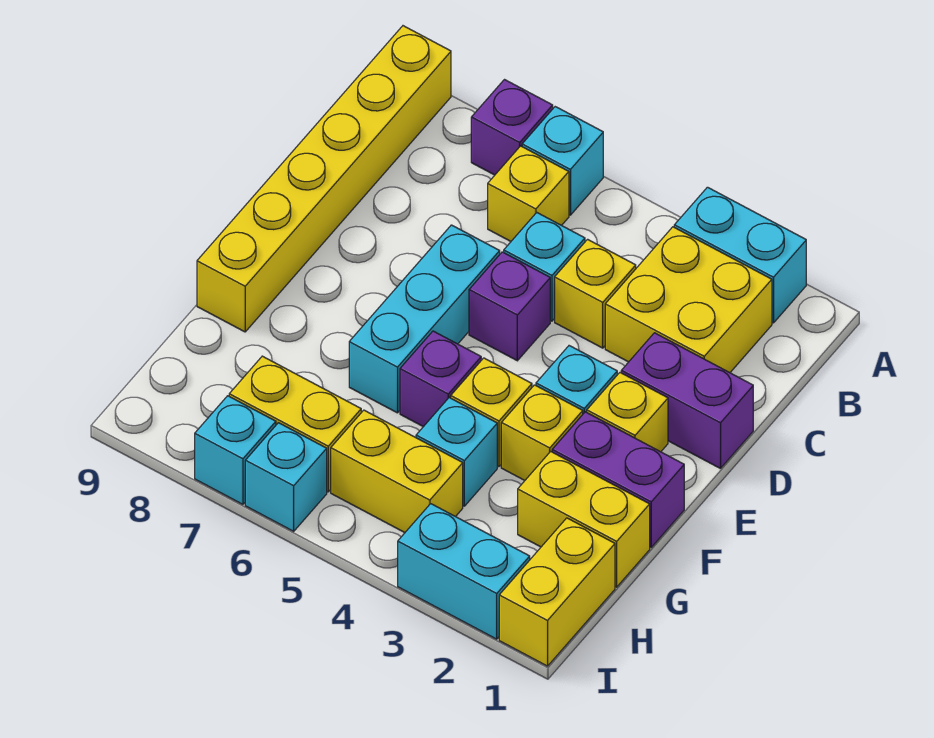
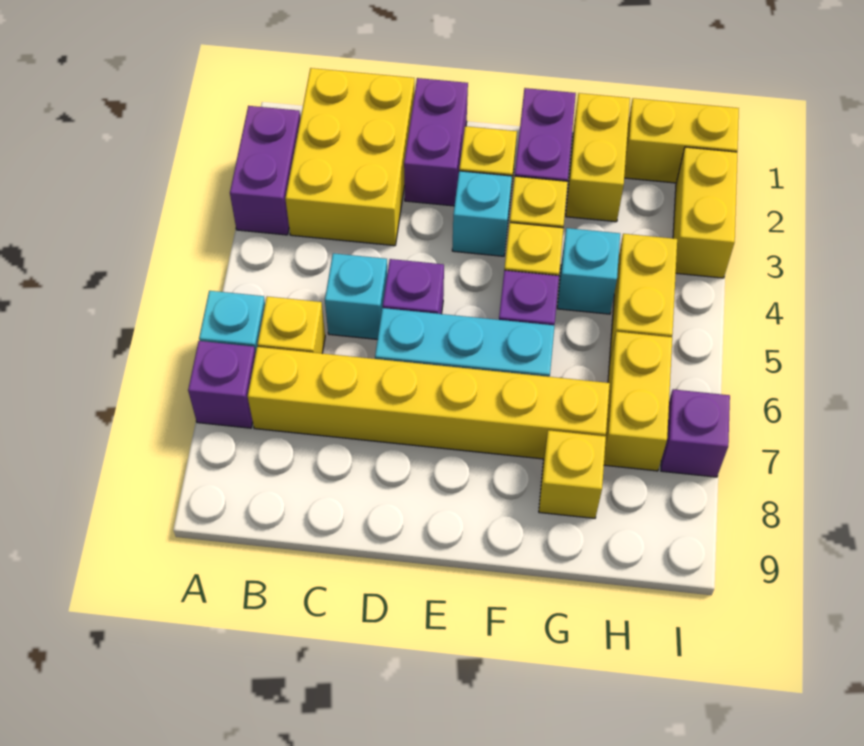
cyan 1x2 brick [674,187,806,323] -> purple 1x2 brick [230,106,300,235]
yellow 1x6 brick [197,26,451,332] -> yellow 1x6 brick moved to [248,347,610,459]
yellow 2x2 brick [605,227,772,373] -> yellow 2x3 brick [285,68,415,246]
yellow 1x1 brick [555,239,636,348] -> yellow 1x1 brick moved to [539,430,606,518]
cyan 1x2 brick [398,504,530,639] -> yellow 1x2 brick [673,147,737,278]
cyan 1x1 brick [245,423,327,531] -> none
cyan 1x1 brick [195,396,276,504] -> purple 1x1 brick [661,389,730,477]

